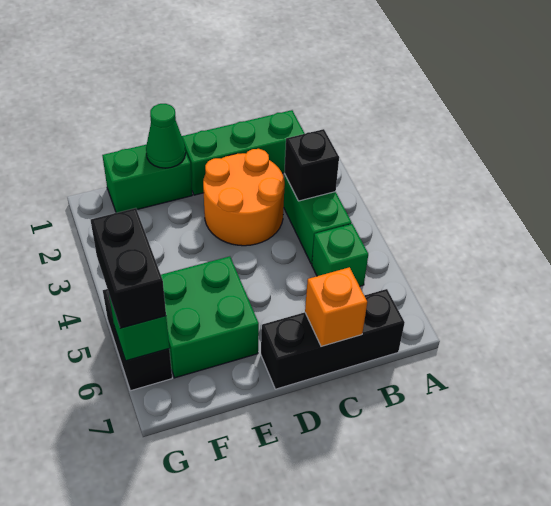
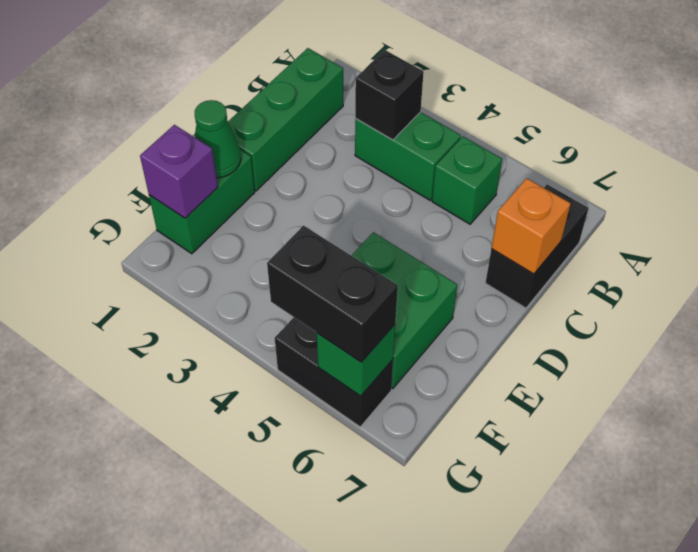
black 1x3 brick [261,289,405,389] -> black 1x2 brick [486,184,589,308]
orange 2x2 round brick [203,149,285,246] -> none
none -> purple 1x1 brick [140,125,218,218]

